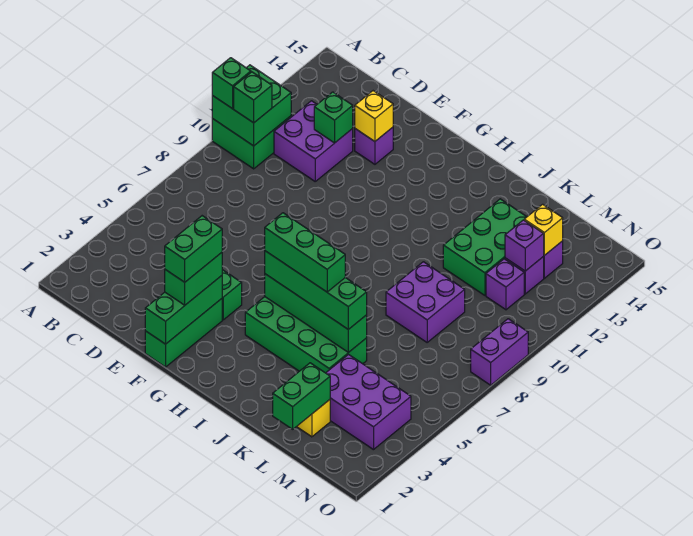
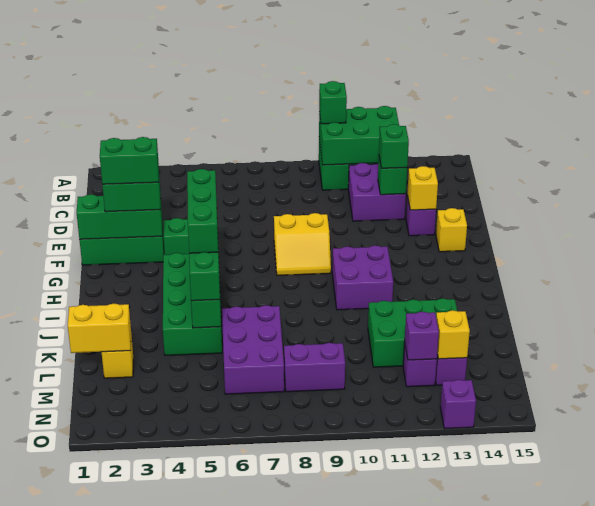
green 2x2 brick [212,65,291,146] -> green 2x3 brick [319,106,399,165]
green 1x1 brick [234,72,272,123] -> green 1x1 brick moved to [379,124,409,168]
none -> yellow 2x2 slope [274,213,331,275]
none -> yellow 1x1 brick [436,208,467,252]
purple 2x2 brick [386,262,465,342] -> purple 2x2 brick moved to [332,245,393,310]
green 1x2 brick [273,363,330,429] -> yellow 1x2 brick [68,304,131,353]
purple 2x3 brick [326,355,411,450] -> purple 2x3 brick moved to [222,305,284,394]
purple 1x1 brick [486,259,524,310] -> purple 1x1 brick moved to [440,380,476,429]
purple 1x2 brick [471,319,528,385] -> purple 1x2 brick moved to [284,343,345,392]

